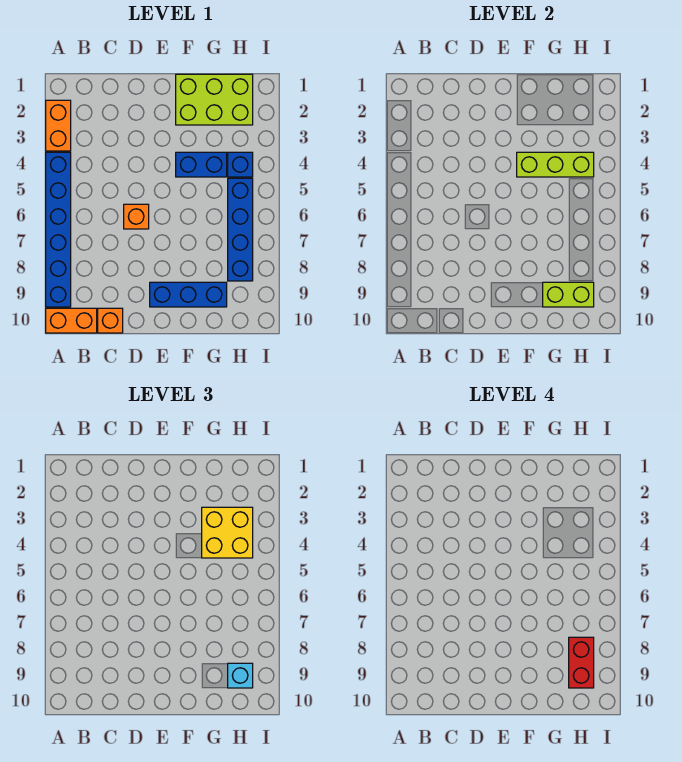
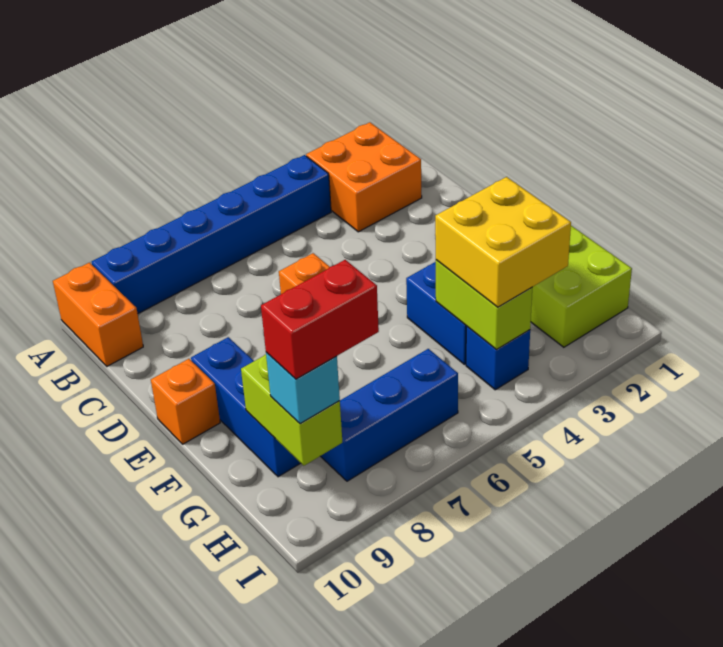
orange 1x2 brick [46,100,71,151] -> orange 2x2 brick [306,122,422,232]
orange 1x1 brick [98,308,123,333] -> orange 1x1 brick moved to [151,359,220,444]
lime 1x3 brick [517,152,594,177] -> lime 1x2 brick [436,260,532,349]
blue 1x4 brick [228,178,253,281] -> blue 1x3 brick [321,349,458,481]

